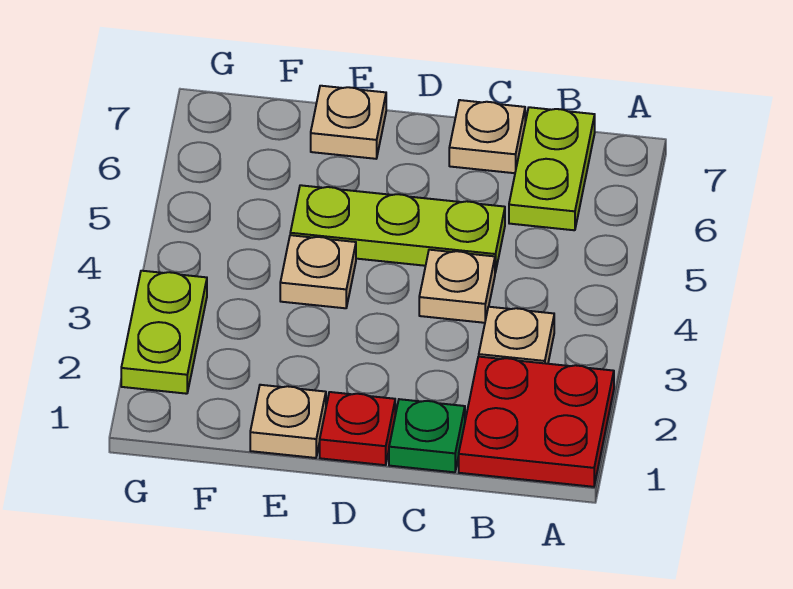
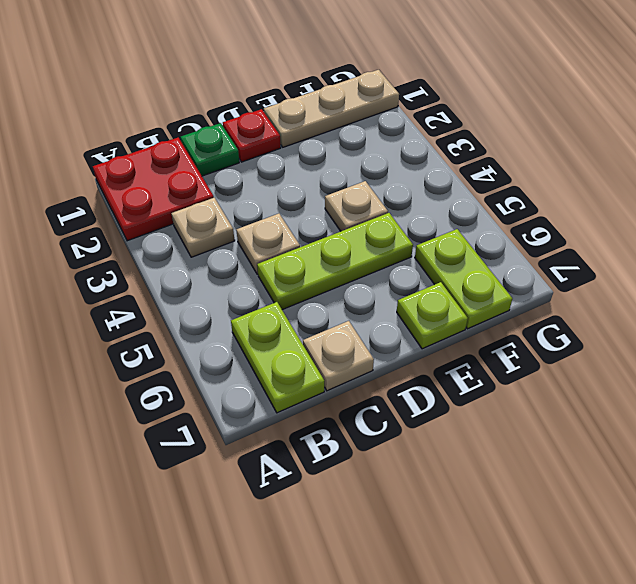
tan 1x1 plate [250,385,326,458] -> tan 1x3 plate [264,70,399,147]
tan 1x1 plate [311,86,386,159] -> lime 1x1 plate [397,282,468,349]
lime 1x2 plate [121,271,207,394] -> lime 1x2 plate moved to [415,229,512,329]

